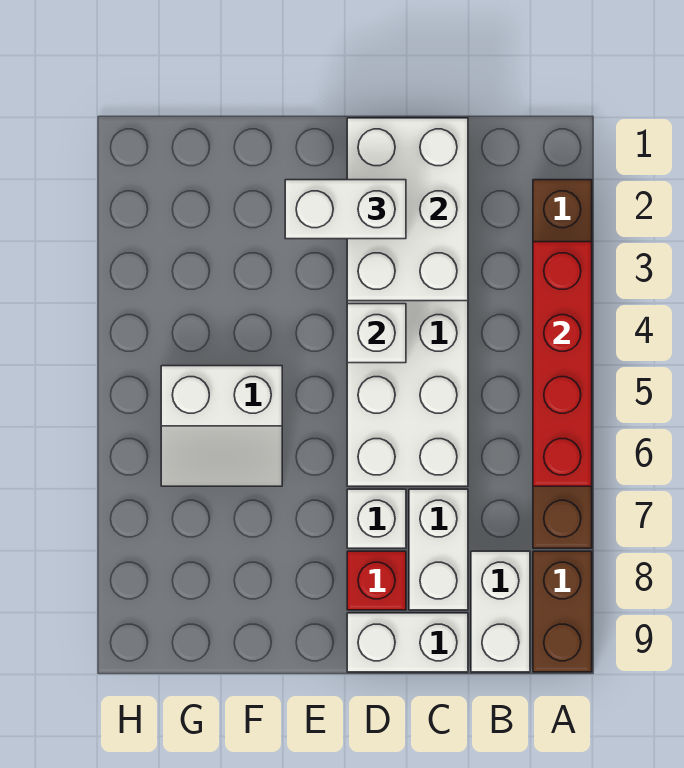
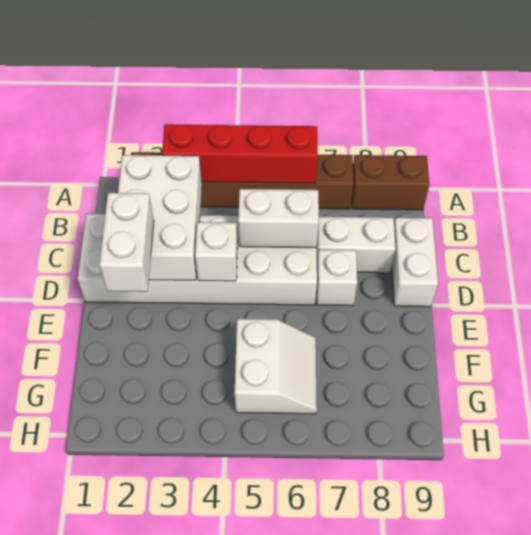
white 1x2 brick [471,551,530,672] -> white 1x2 brick moved to [238,189,319,248]
white 2x3 brick [347,118,468,301] -> white 2x3 brick turned to [118,155,202,280]
red 1x1 brick [347,551,406,610] -> none

